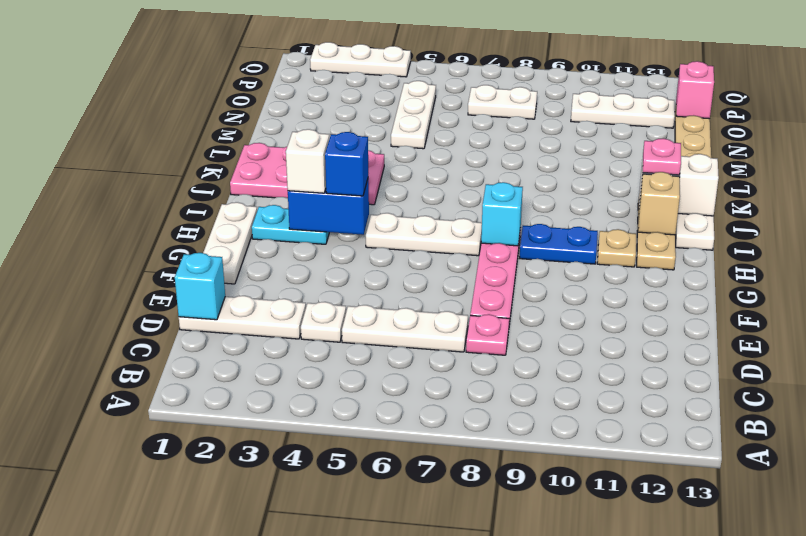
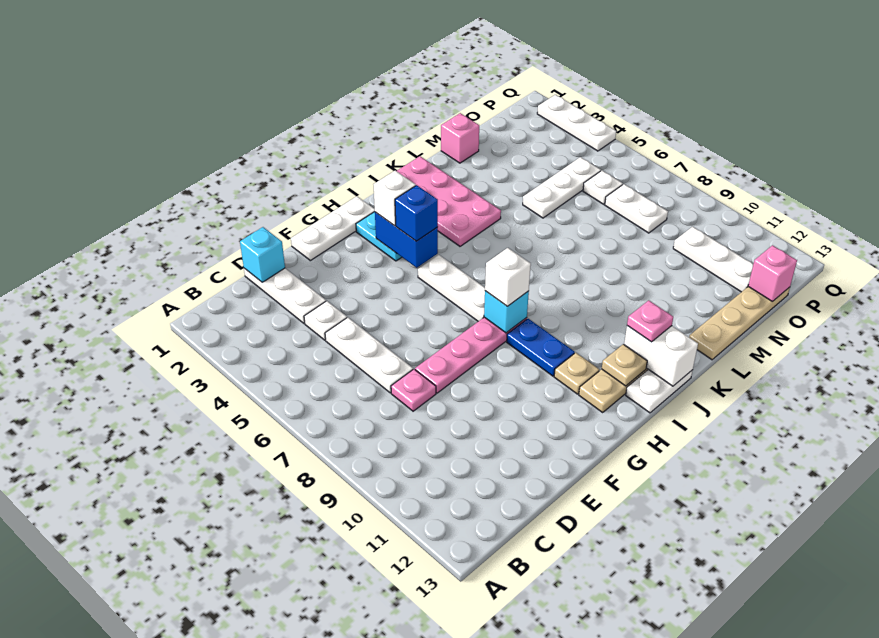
none -> white 1x1 brick [485,248,531,306]
tan 1x1 brick [638,172,680,235] -> tan 1x1 plate [602,344,647,386]
none -> pink 1x1 brick [441,113,479,163]
none -> white 1x1 plate [583,170,623,204]

